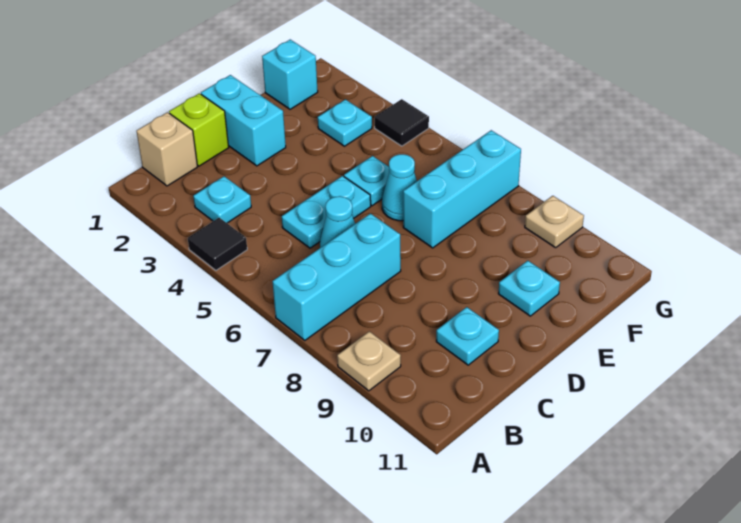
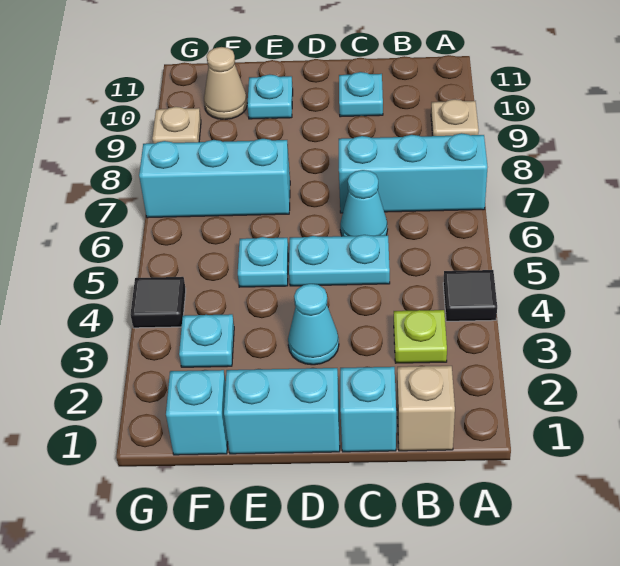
cyan 1x1 plate [193,176,251,223] -> lime 1x1 plate [394,310,447,363]
lime 1x1 brick [169,93,229,166] -> cyan 1x1 brick [340,367,396,452]
cyan 1x2 brick [201,75,286,166] -> cyan 1x2 brick turned to [224,368,340,454]
cyan 1x1 cone [382,154,417,221] -> cyan 1x1 cone moved to [288,284,339,365]
none -> tan 1x1 cone [204,47,247,120]

